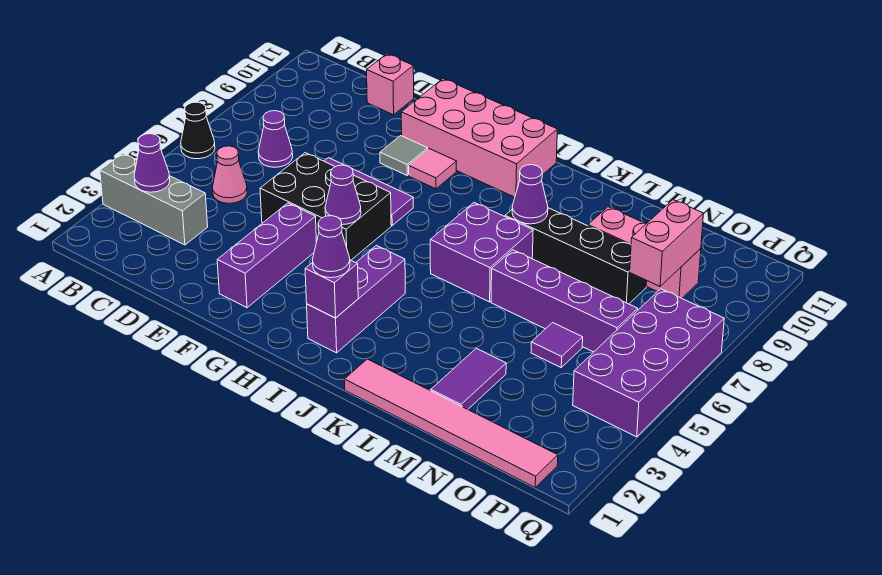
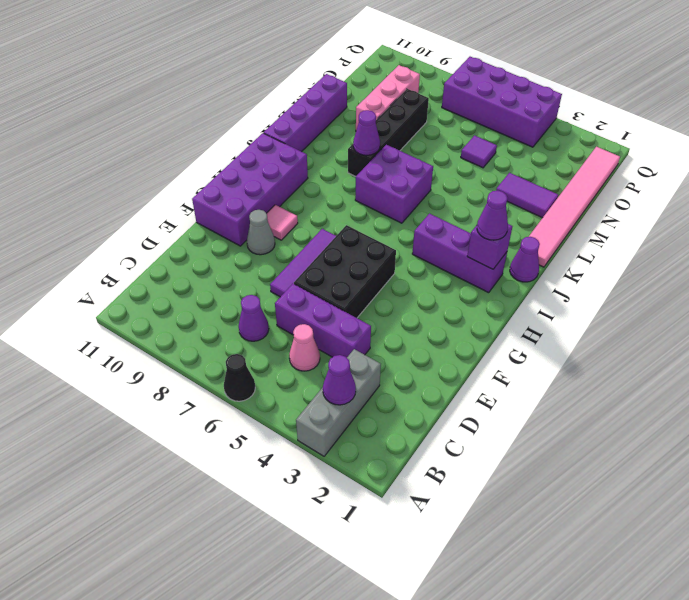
pink 1x1 brick [367,54,414,115] -> none
purple 1x3 brick [217,203,316,308] -> purple 1x3 brick moved to [275,284,371,358]
grey 1x1 tile [380,136,428,175] -> grey 1x1 cone [247,210,275,255]
pink 2x4 brick [401,79,557,197] -> purple 2x4 brick [192,133,308,246]
purple 1x1 cone [325,165,361,225] -> purple 1x1 cone moved to [510,237,540,282]
purple 1x4 brick [491,250,638,352] -> purple 1x4 brick moved to [264,74,347,152]
pink 1x2 brick [630,200,703,286] -> none

